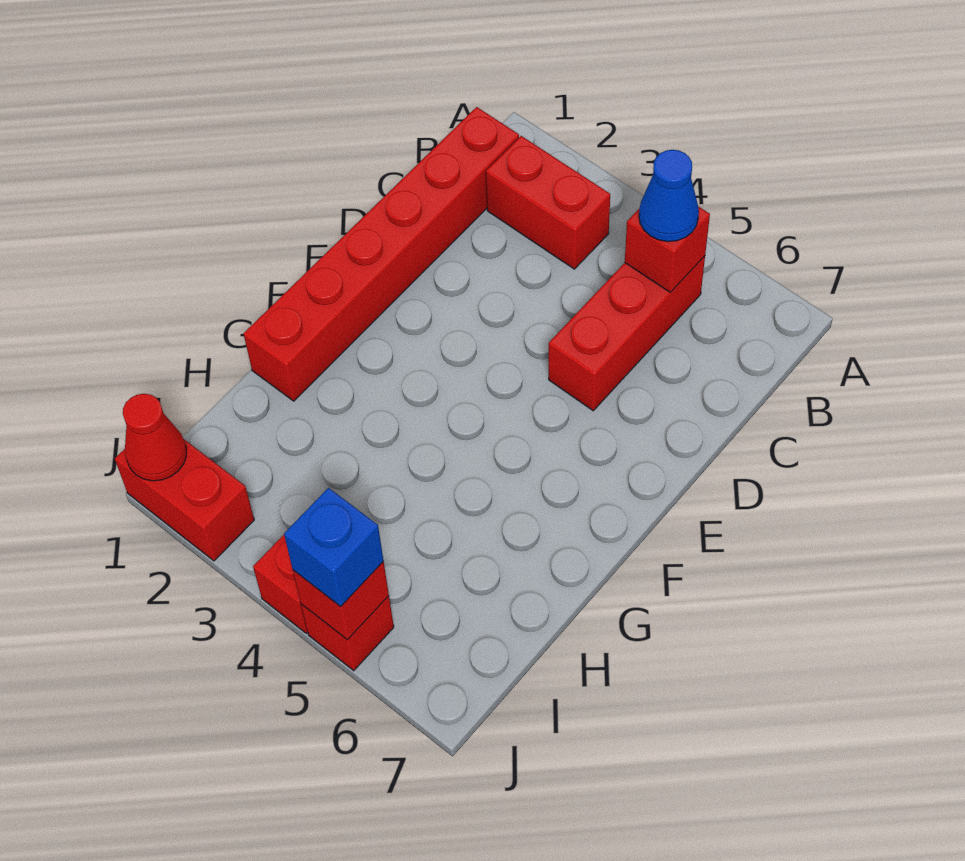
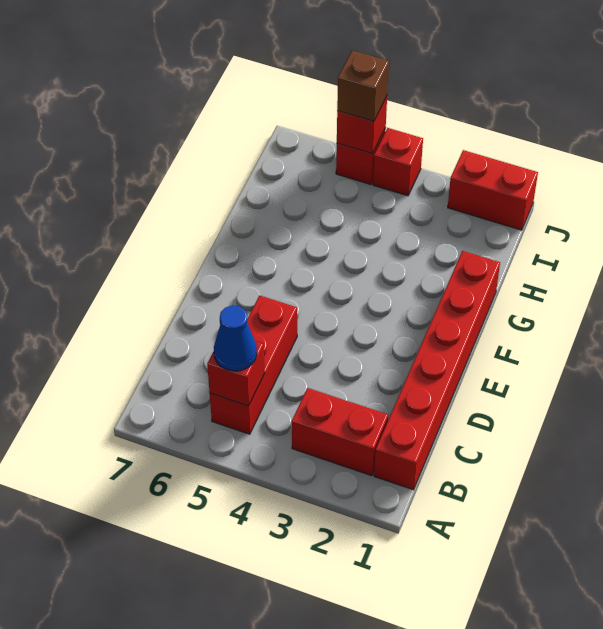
red 1x1 cone [123,394,186,481] -> none
blue 1x1 brick [284,488,384,607] -> brown 1x1 brick [337,50,389,122]

